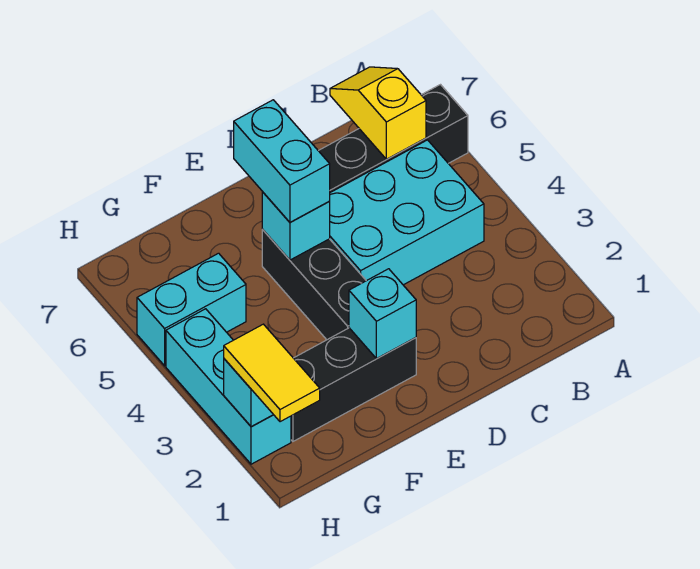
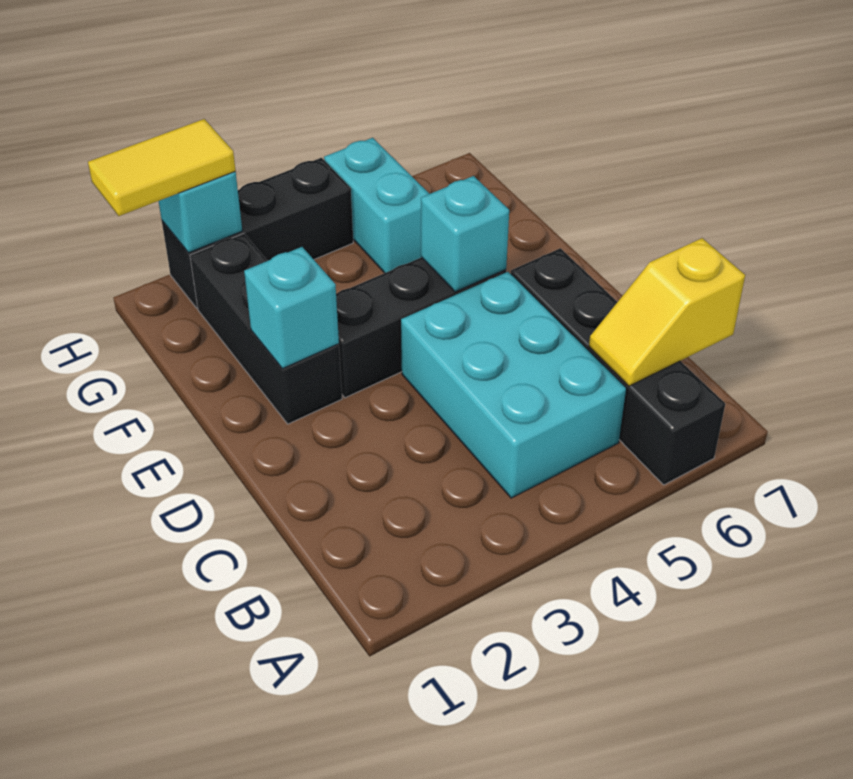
yellow 1x2 slope [330,67,426,159] -> yellow 1x2 slope turned to [589,238,745,386]
cyan 1x2 brick [234,100,330,222] -> none
cyan 1x3 brick [166,309,291,464] -> black 1x3 brick [162,158,353,308]

